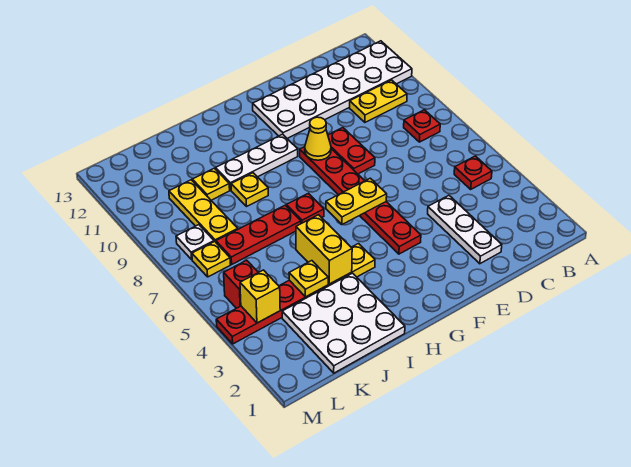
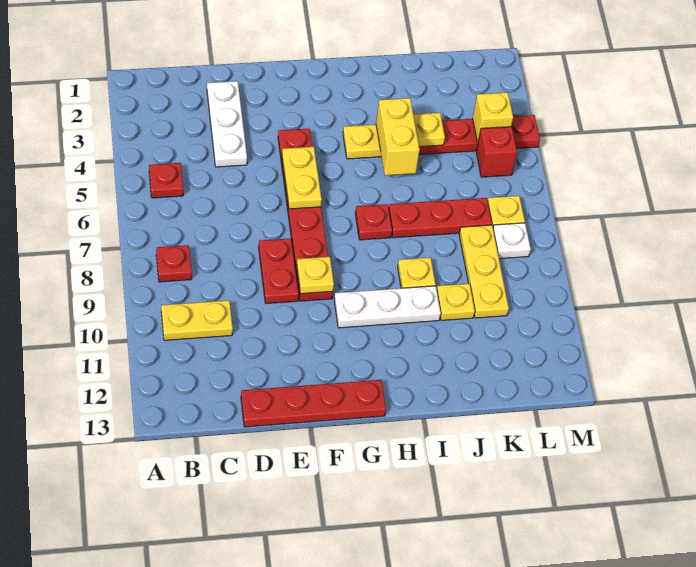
white 2x6 plate [253,41,412,138] -> none
none -> red 1x4 plate [241,380,386,427]
yellow 1x2 plate [326,178,387,225] -> yellow 1x2 plate turned to [282,147,322,209]
yellow 1x1 cone [305,117,331,160] -> yellow 1x1 plate [297,257,334,294]
white 3x3 plate [282,273,405,373] -> none

